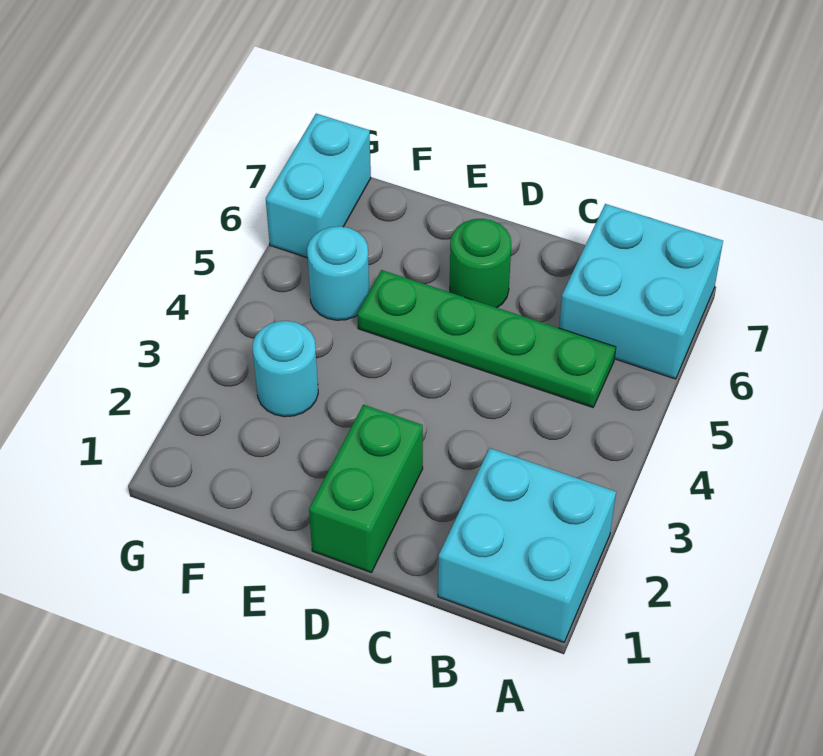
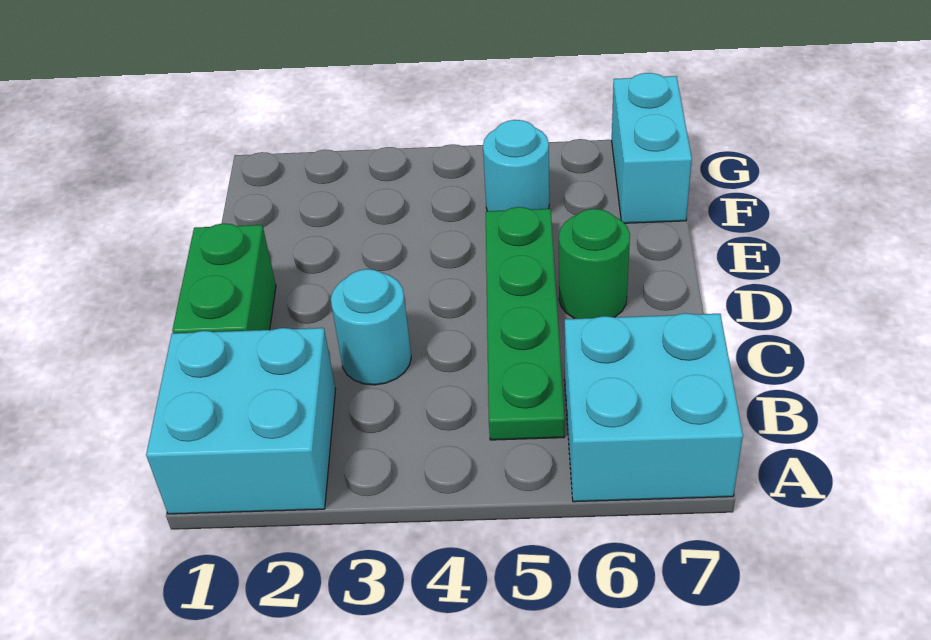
green 1x2 brick [309,405,423,573] -> green 1x2 brick turned to [172,223,276,333]
cyan 1x1 round brick [253,321,318,417] -> cyan 1x1 round brick moved to [331,269,411,385]
cyan 1x2 brick [266,114,371,258] -> cyan 1x2 brick turned to [612,73,692,223]

